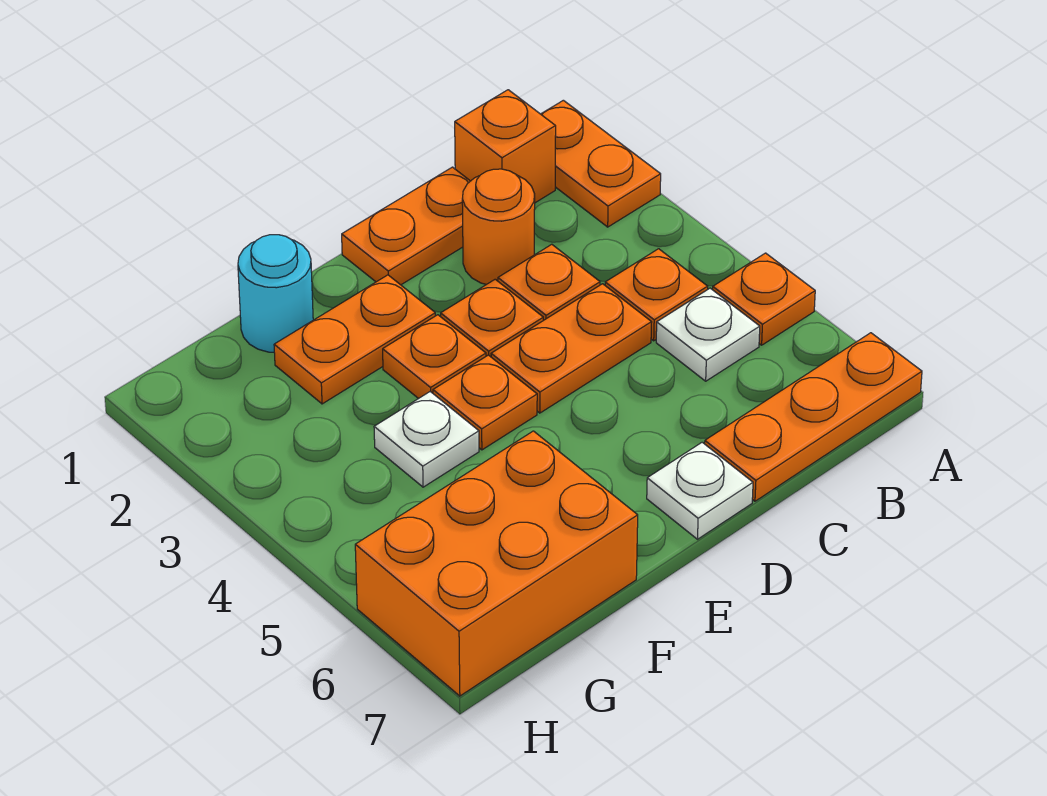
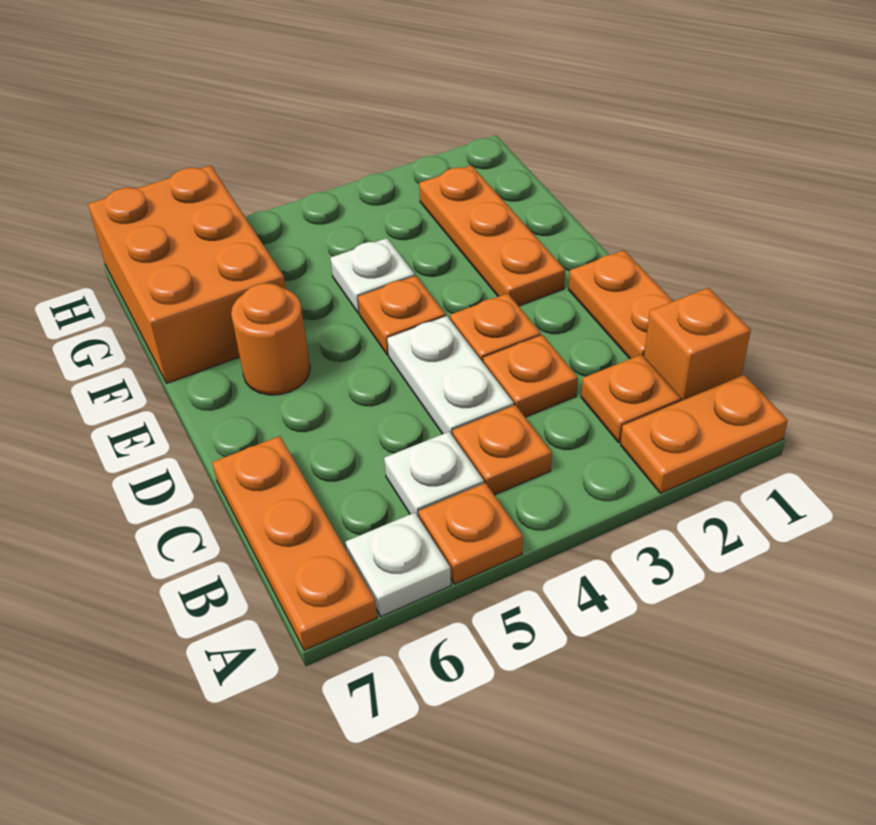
orange 1x1 round brick [462,169,535,285] -> orange 1x1 round brick moved to [231,283,310,395]
orange 1x2 plate [491,284,652,413] -> white 1x2 plate [387,316,514,436]
white 1x1 plate [647,442,753,539] -> white 1x1 plate moved to [346,513,451,617]
orange 1x2 plate [274,275,435,404] -> orange 1x3 plate [419,165,565,306]
orange 1x1 plate [383,315,486,399] -> orange 1x1 plate moved to [581,355,681,443]
cyan 1x1 round brick [238,235,313,352] -> none

